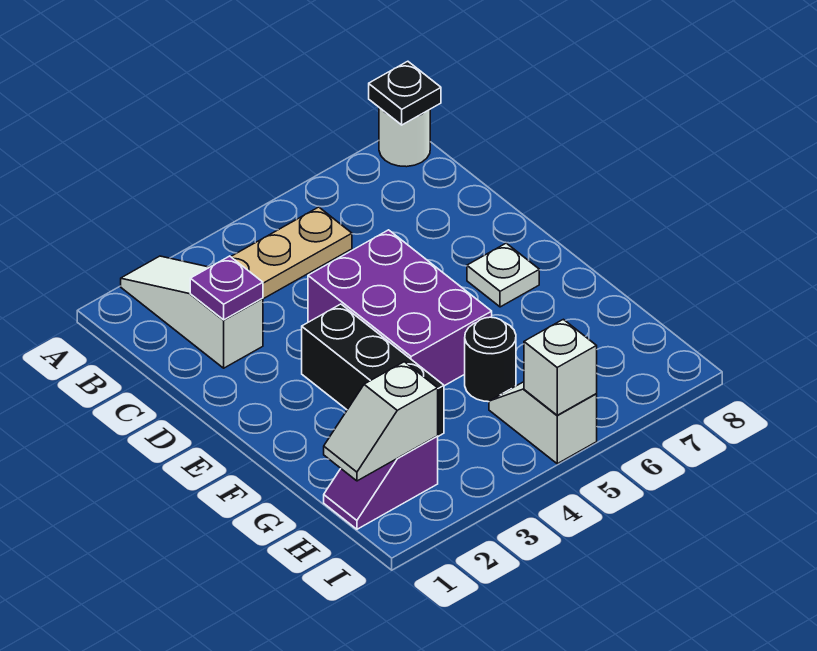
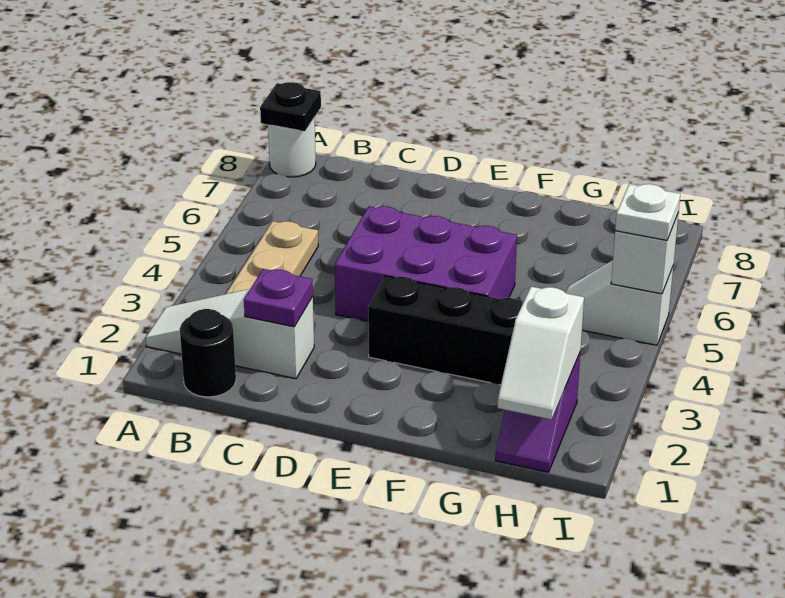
white 1x1 plate [467,243,539,307] -> white 1x1 plate moved to [615,184,680,240]
black 1x1 round brick [465,317,516,402] -> black 1x1 round brick moved to [180,309,236,397]

